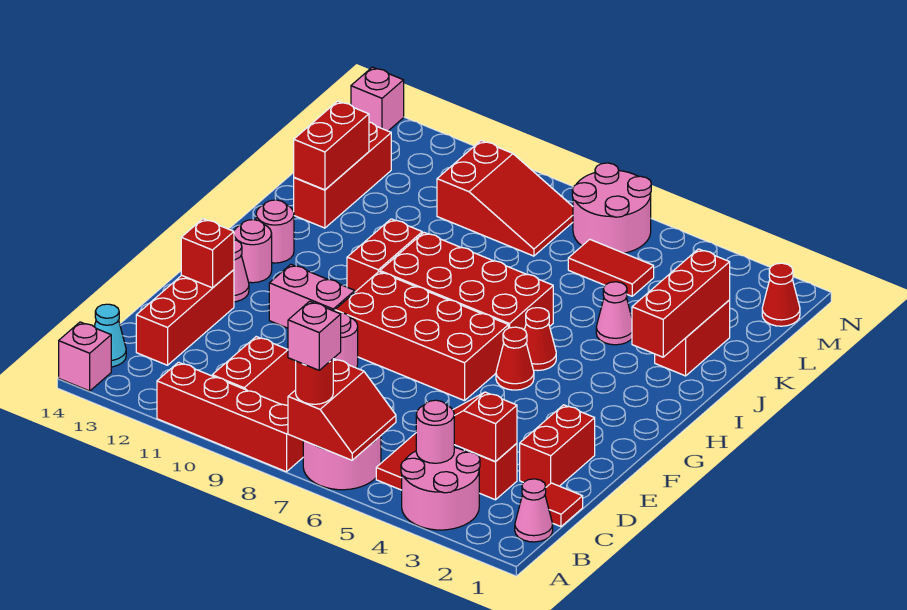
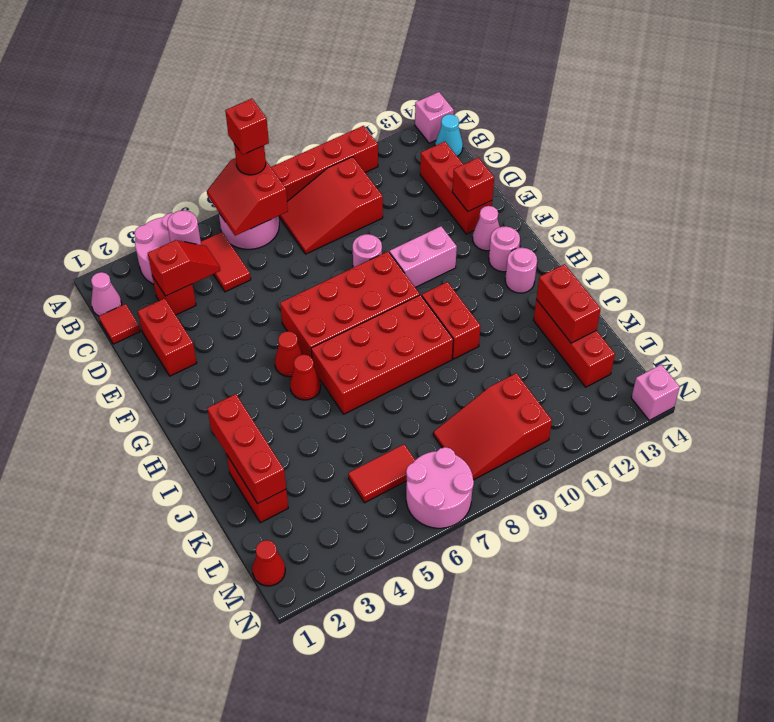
pink 1x1 brick [288,301,341,370] -> red 1x1 brick [225,99,269,155]
pink 1x1 cone [596,282,632,345] -> none

